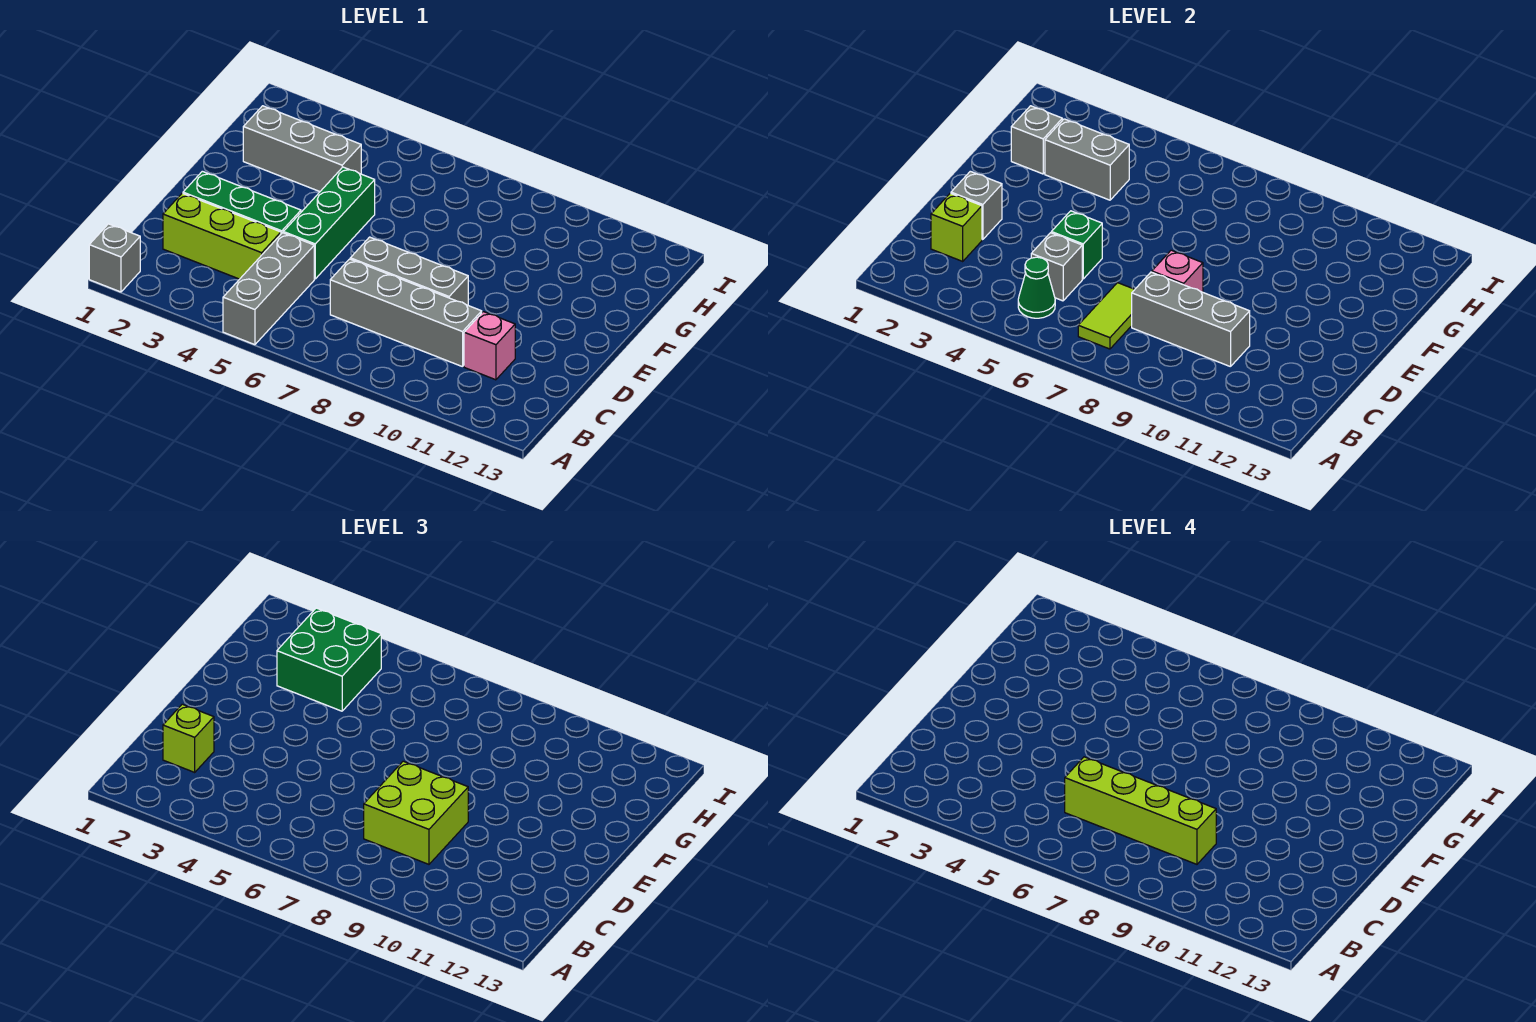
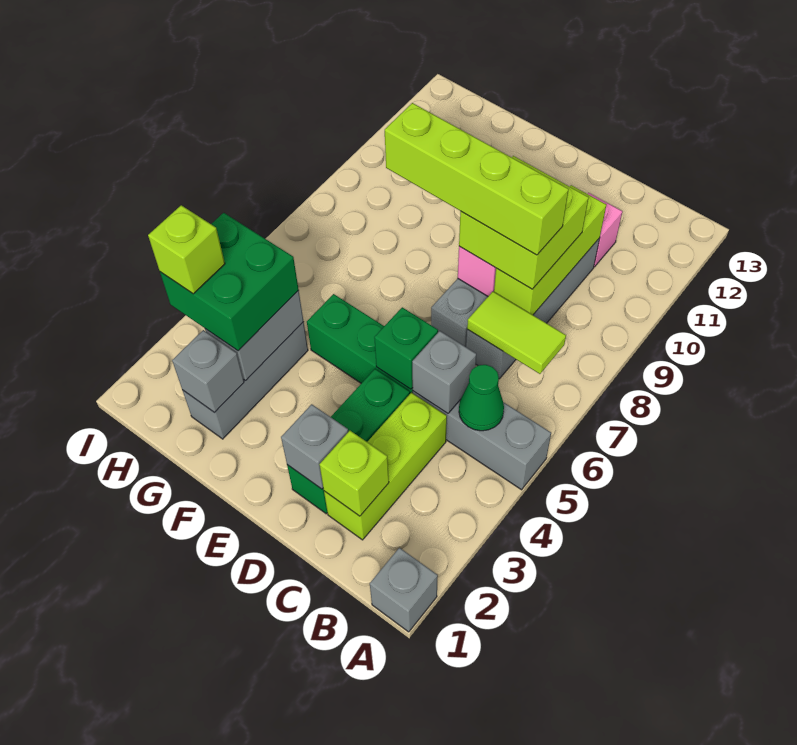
lime 1x1 brick [163,704,214,772] -> lime 1x1 brick moved to [148,205,225,294]
lime 1x4 brick [1065,757,1216,864] -> lime 1x4 brick turned to [385,103,569,255]
grey 1x3 brick [1132,272,1250,367] -> lime 1x3 brick [494,185,606,315]

